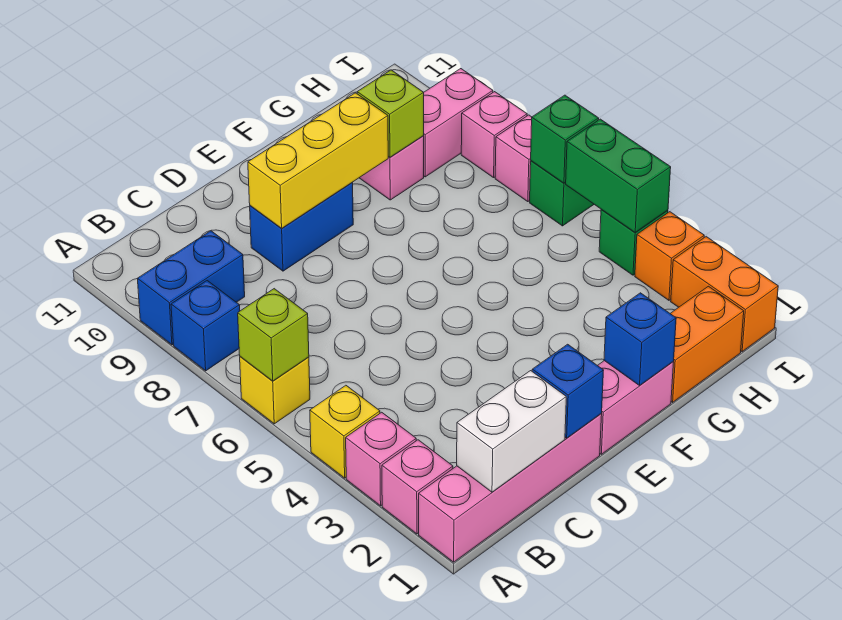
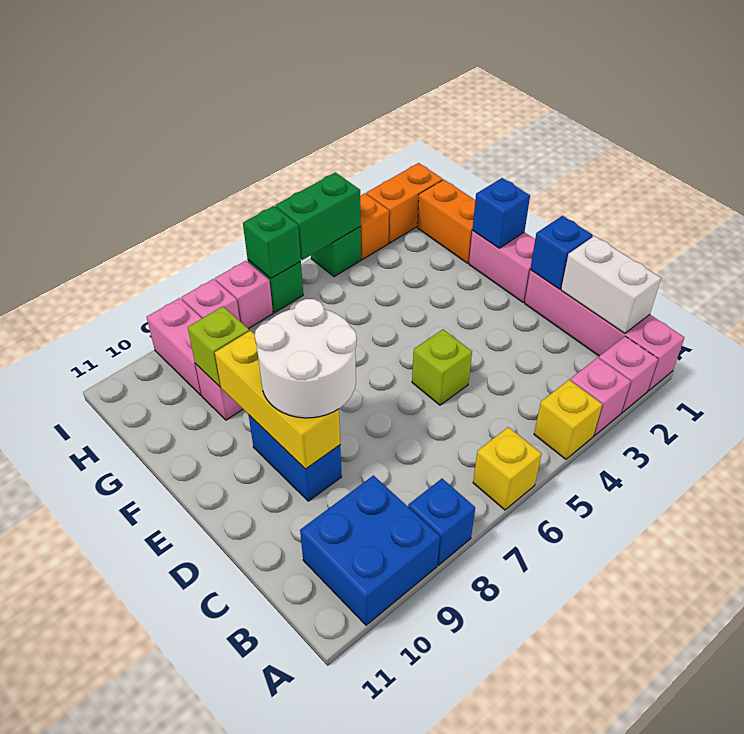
lime 1x1 brick [238,289,309,381] -> lime 1x1 brick moved to [412,329,472,405]
blue 1x2 brick [137,231,245,345] -> blue 2x2 brick [300,475,440,625]
none -> white 2x2 round brick [255,299,357,418]

